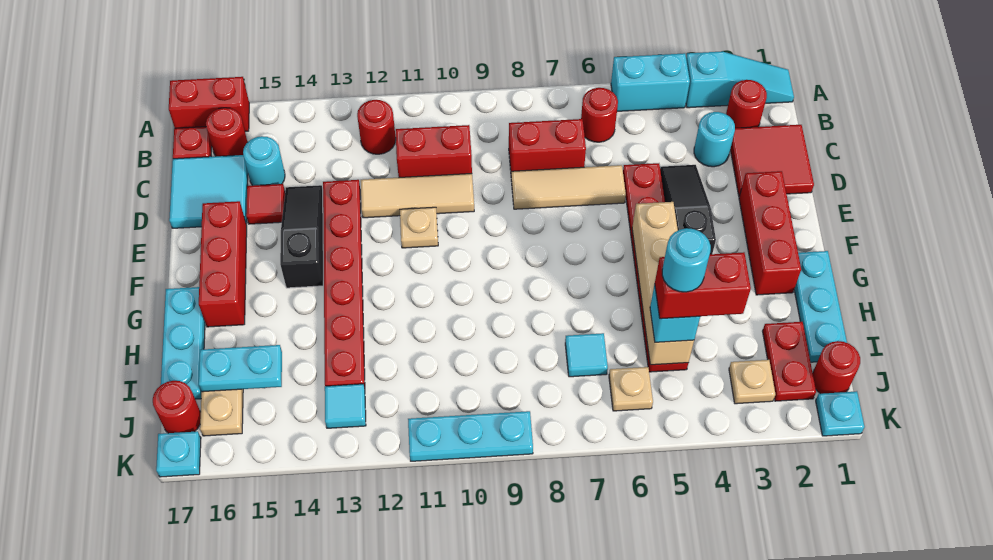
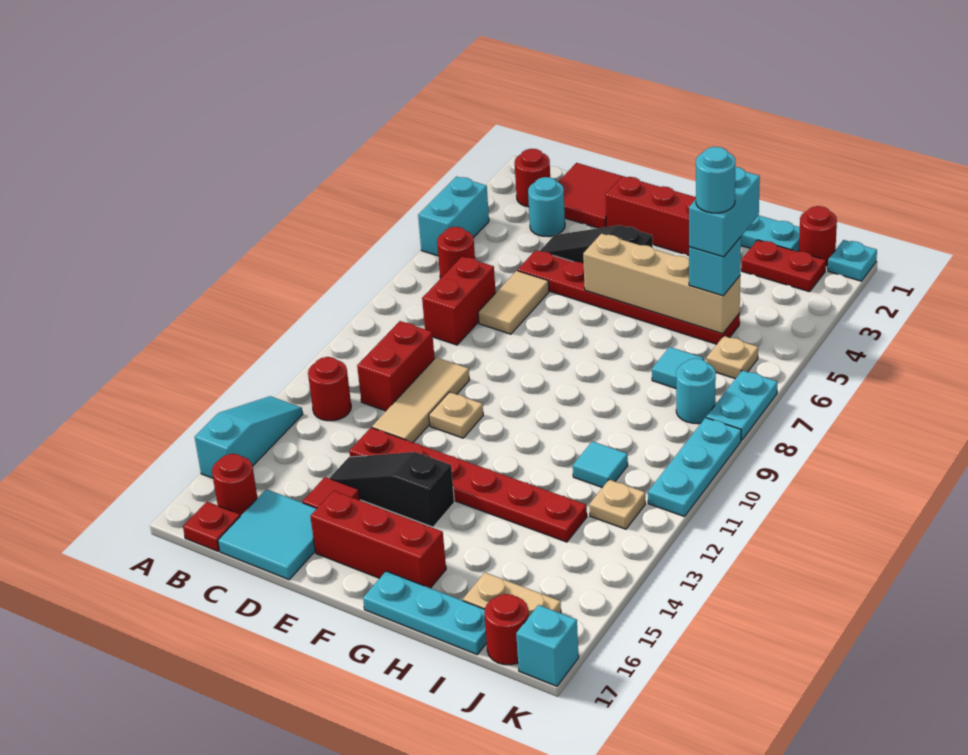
cyan 1x3 slope [686,51,794,108] -> cyan 1x3 slope moved to [195,396,303,478]
red 1x2 brick [169,77,249,132] -> none
cyan 1x1 round brick [243,136,285,186] -> cyan 1x1 round brick moved to [676,358,716,423]
tan 1x3 tile [511,165,626,209] -> tan 1x2 tile [478,271,549,334]
red 1x2 brick [655,252,751,319] -> cyan 1x2 brick [689,167,760,257]
cyan 1x2 plate [199,345,282,392] -> cyan 1x2 plate moved to [706,370,777,440]
tan 1x1 plate [729,360,775,404] -> tan 1x1 plate moved to [589,480,645,529]
cyan 1x1 tile [325,384,366,428] -> cyan 1x1 tile moved to [573,441,628,488]
cyan 1x1 plate [156,431,201,477] -> cyan 1x1 brick [516,605,579,686]

